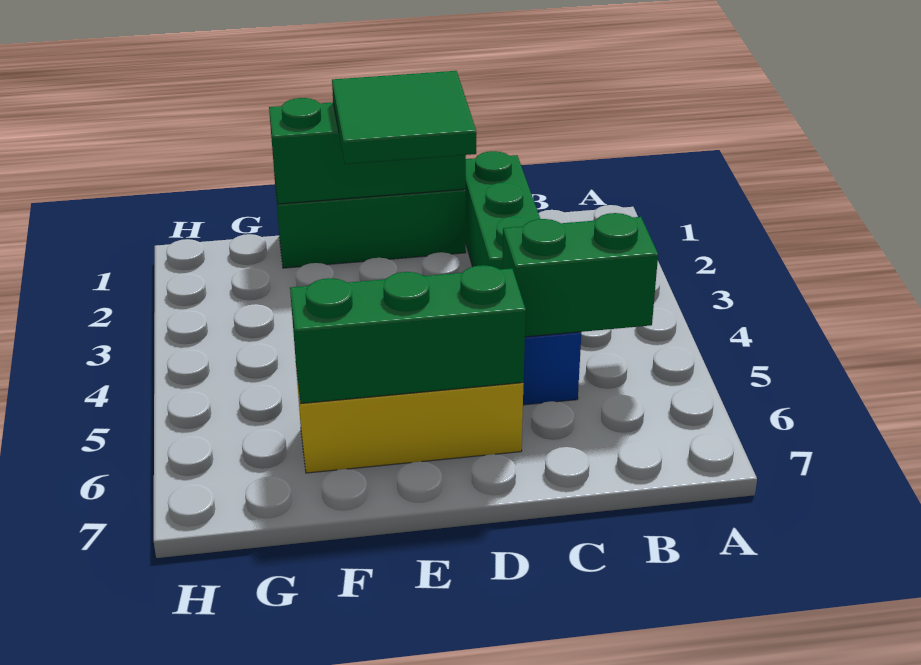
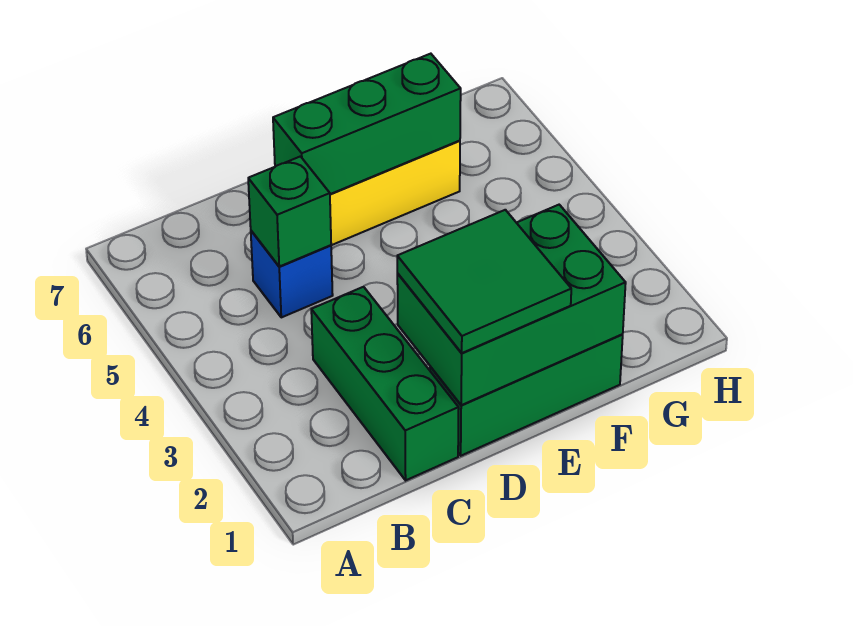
green 1x2 brick [502,213,658,337] -> green 1x1 brick [248,156,331,267]
green 1x3 brick [269,98,466,204] -> green 2x3 brick [397,205,626,405]

